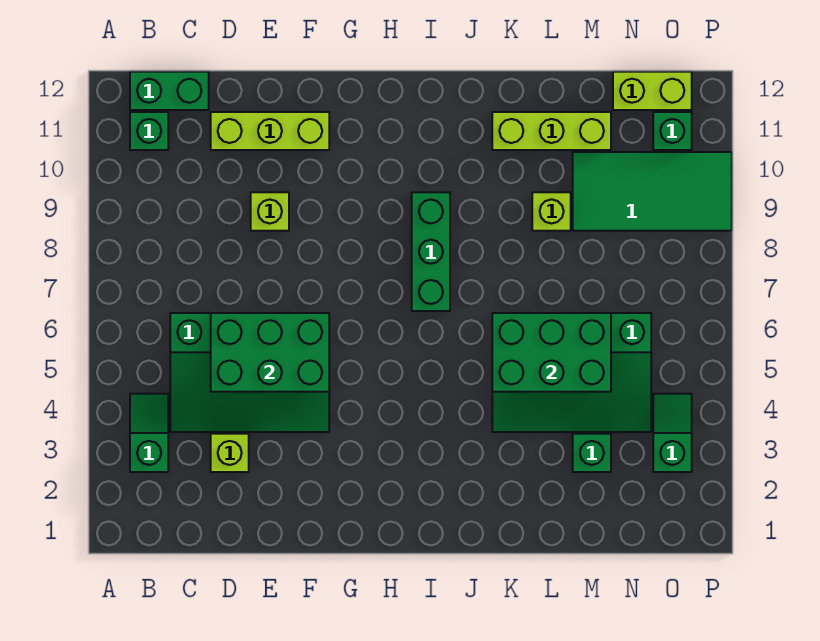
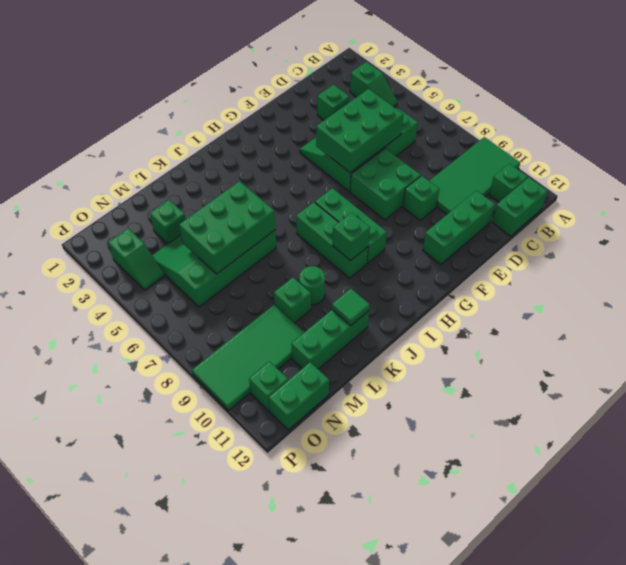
none -> green 2x4 tile [429,137,520,214]
lime 1x1 brick [211,434,249,472] -> green 1x1 brick [317,85,349,120]
lime 1x3 brick [211,112,329,150] -> green 1x3 brick [423,191,495,265]
none -> green 2x2 brick [350,148,421,220]
lime 1x1 brick [251,192,289,231] -> green 1x1 brick [403,176,439,220]
none -> green 1x3 brick [315,188,387,263]
none -> green 1x1 brick [333,213,370,261]
none -> green 1x1 round brick [299,266,325,305]
lime 1x3 brick [492,112,611,150] -> green 1x3 brick [291,310,369,369]
none -> green 1x1 tile [332,289,370,325]
lime 1x1 brick [532,192,571,231] -> green 1x1 brick [274,278,311,323]
lime 1x2 brick [613,72,692,110] -> green 1x2 brick [269,362,329,430]

